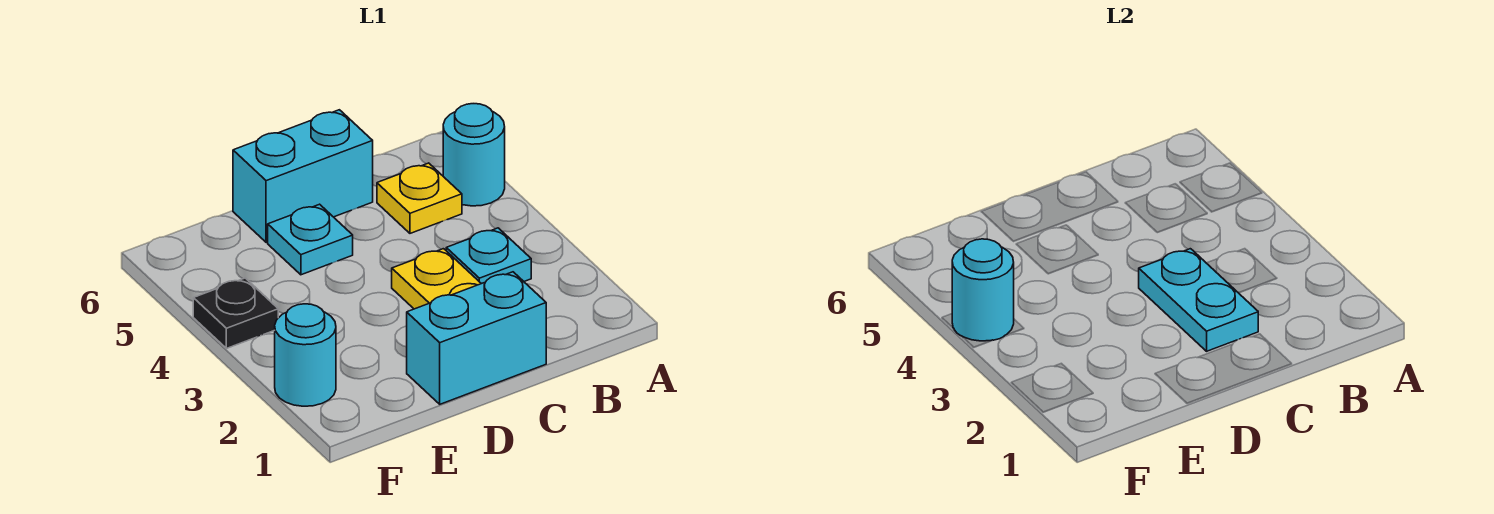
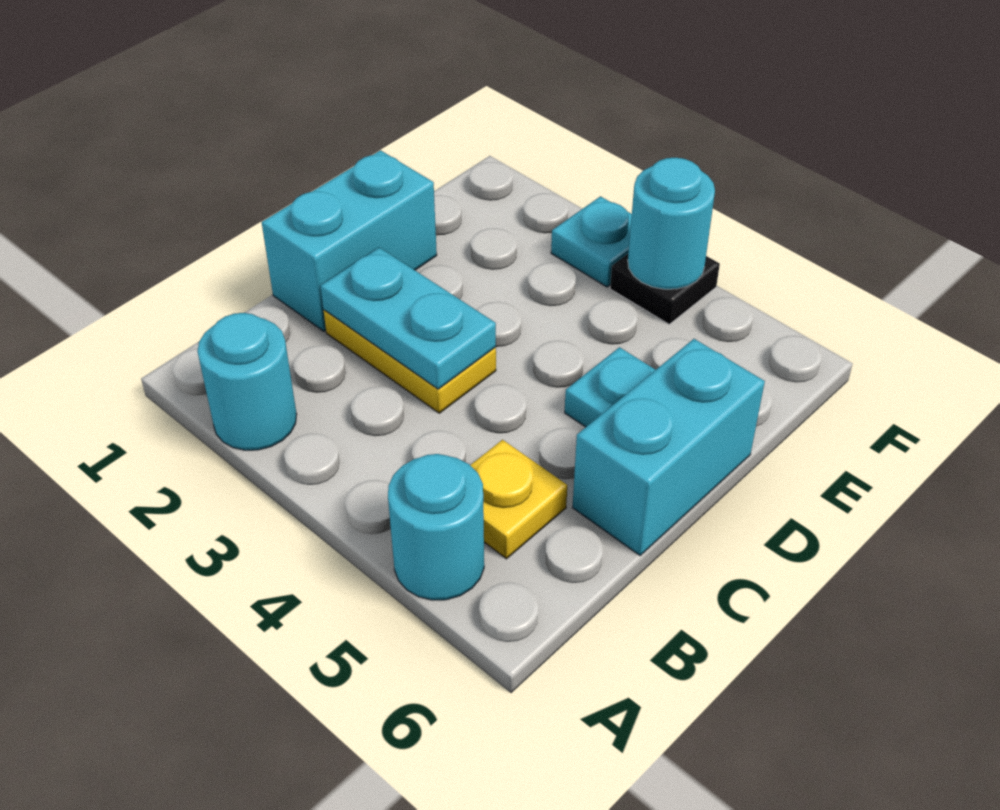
cyan 1x1 plate [446,228,531,284] -> cyan 1x1 plate moved to [551,196,632,287]
cyan 1x1 round brick [275,304,336,406] -> cyan 1x1 round brick moved to [197,313,297,450]

